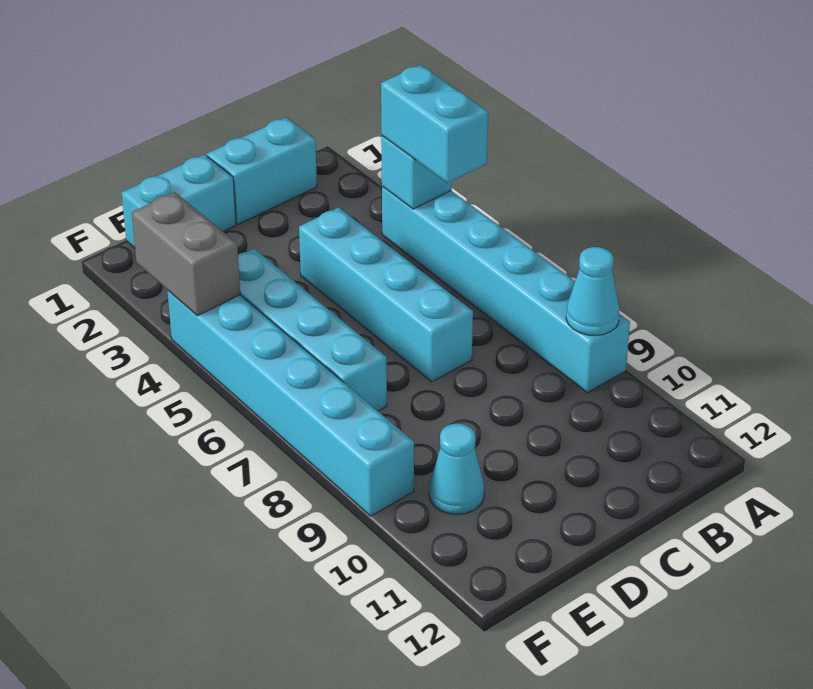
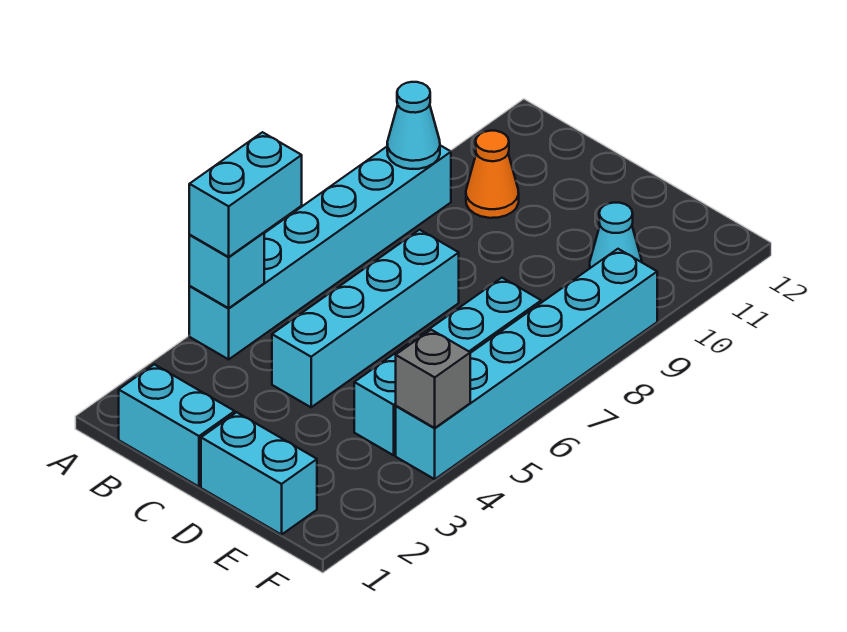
none -> orange 1x1 cone [466,131,519,218]
grey 1x2 brick [132,192,240,316] -> grey 1x1 brick [396,330,470,428]

